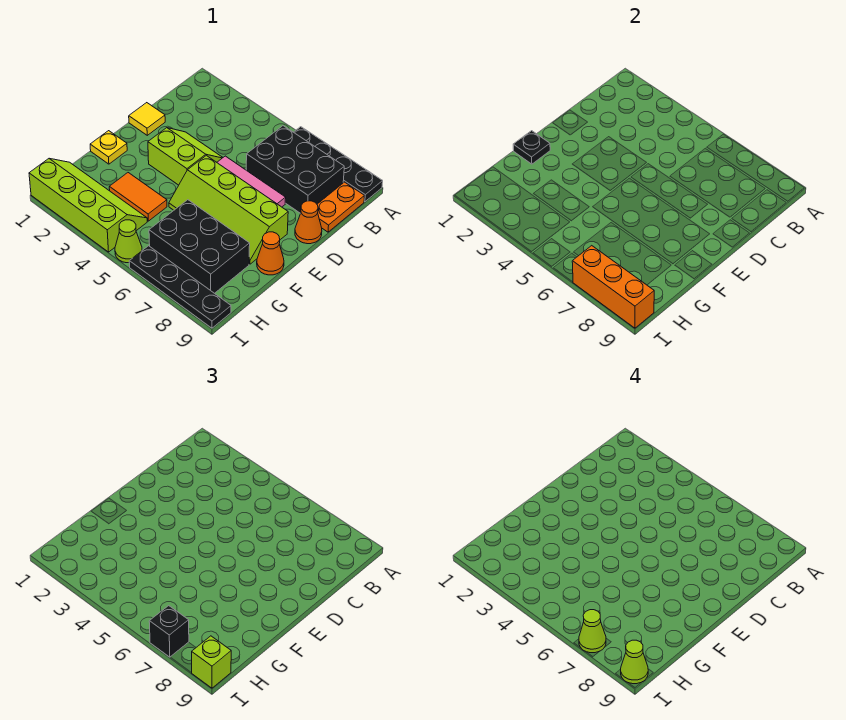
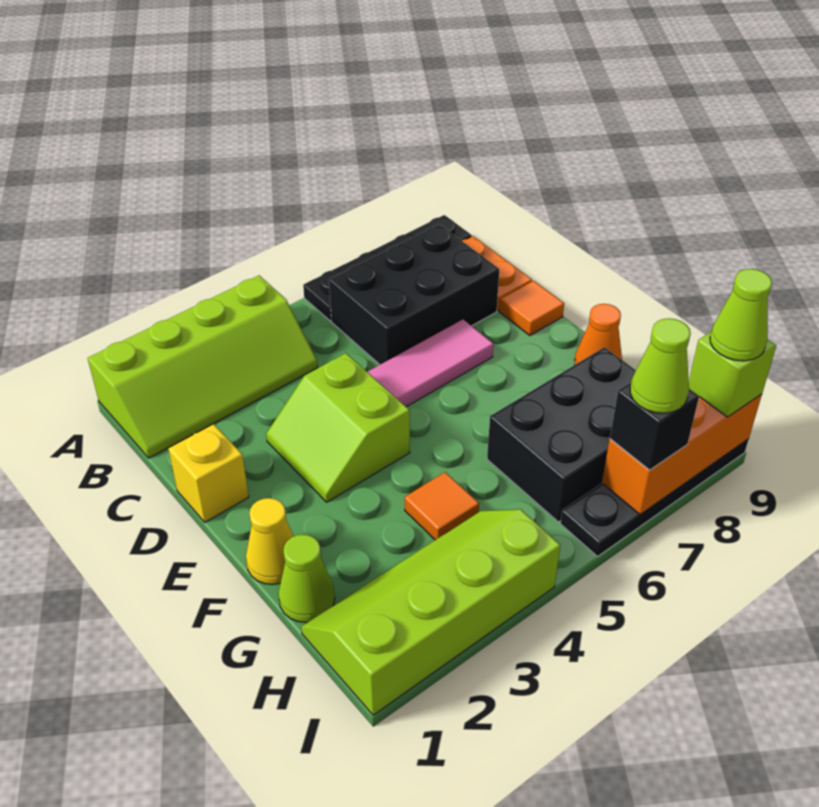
yellow 1x1 tile [129,103,165,135] -> yellow 1x1 brick [168,424,249,522]
lime 2x2 slope [148,128,223,185] -> lime 2x2 slope turned to [266,353,410,502]
orange 1x1 cone [295,201,322,244] -> orange 1x1 tile [500,281,564,335]
lime 2x4 slope [169,155,288,264] -> lime 2x4 slope moved to [88,276,318,458]
yellow 1x1 plate [90,131,127,164] -> yellow 1x1 cone [246,498,294,584]
black 1x1 plate [513,131,550,164] -> none
orange 1x2 tile [109,173,167,221] -> orange 1x1 tile [405,472,479,540]
lime 1x1 cone [115,220,142,263] -> lime 1x1 cone moved to [278,534,335,622]

